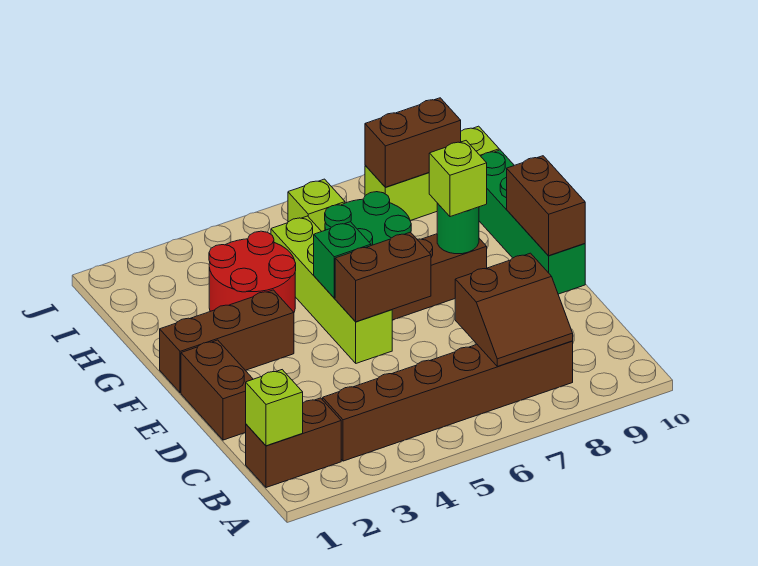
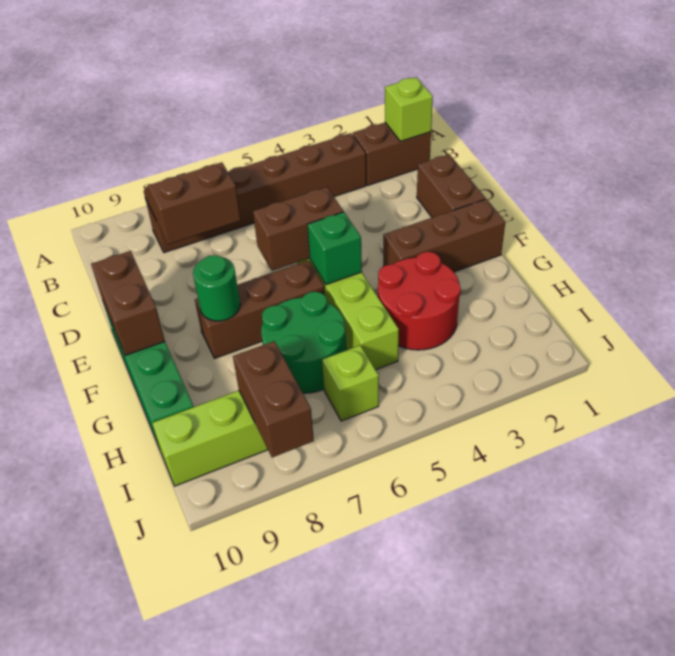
lime 1x1 brick [429,141,487,217] -> none
brown 1x2 brick [365,98,461,187] -> brown 1x2 brick turned to [233,341,314,457]

